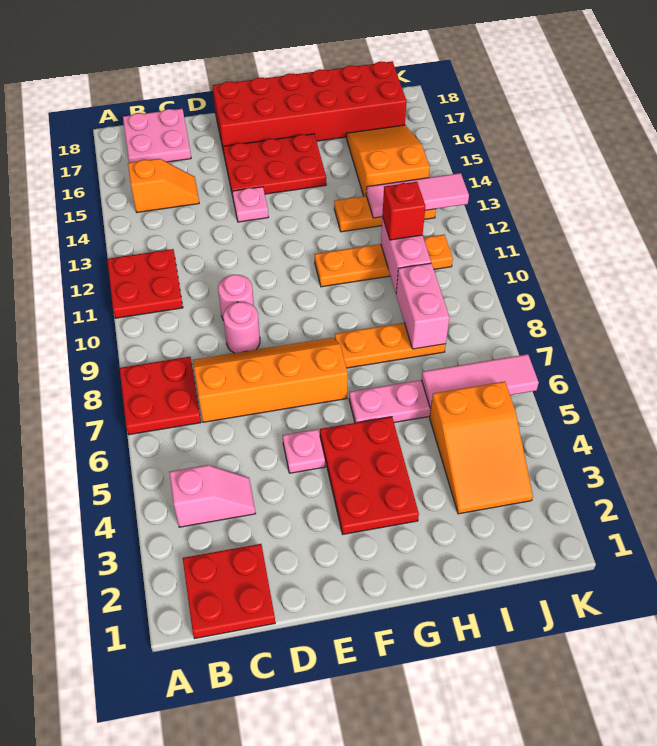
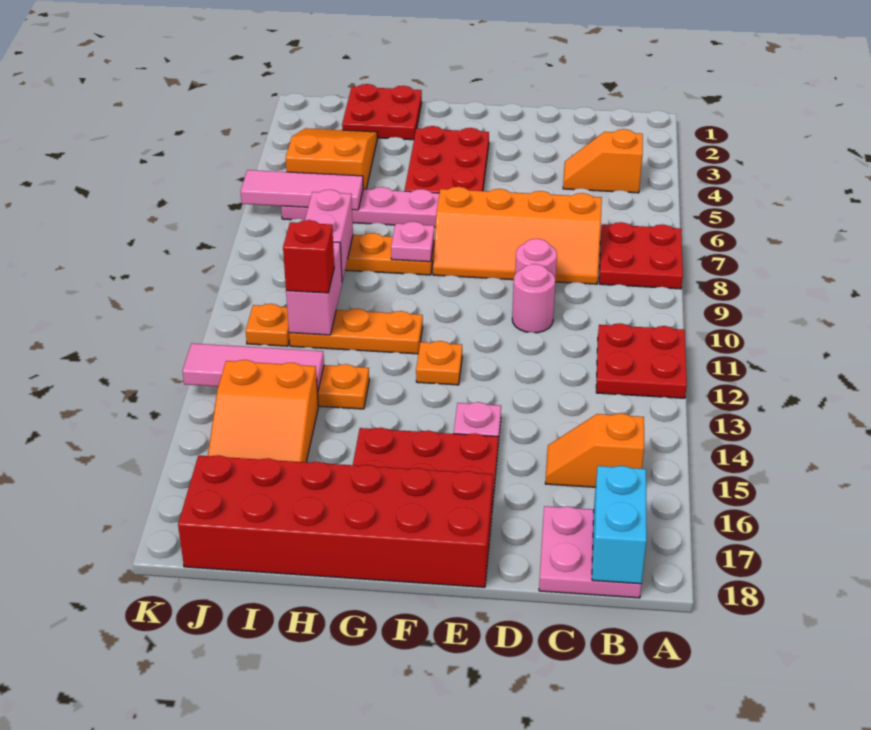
red 2x2 plate [183,544,275,639] -> red 2x2 plate moved to [342,84,422,140]
pink 1x2 slope [169,465,256,527] -> orange 1x2 slope [563,129,643,193]
none -> cyan 1x2 brick [592,466,647,584]
pink 1x1 plate [283,429,325,473] -> pink 1x1 plate moved to [391,222,434,262]
none -> orange 1x1 plate [416,341,462,385]

